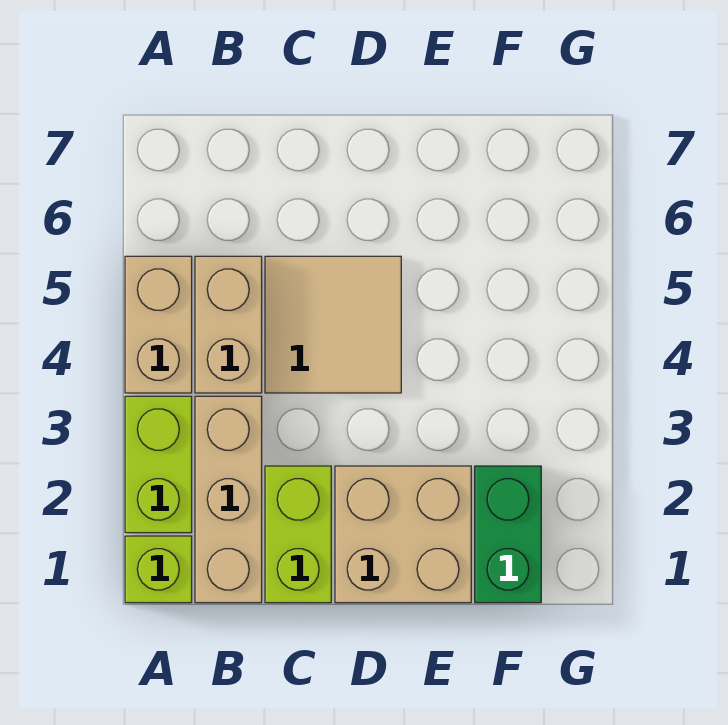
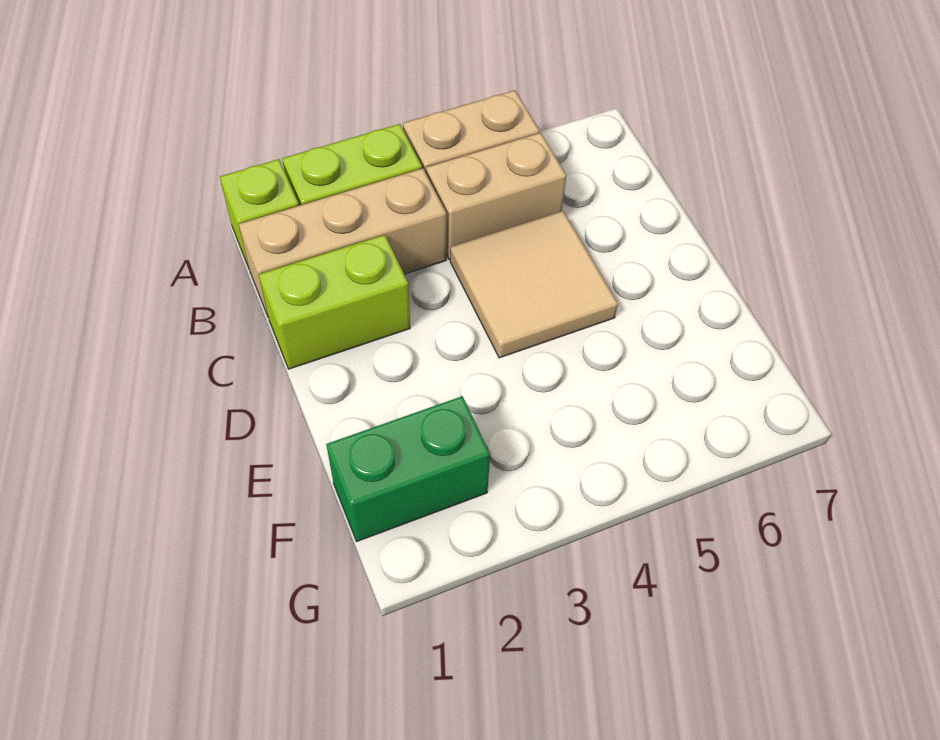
tan 2x2 brick [335,466,471,603] -> none

